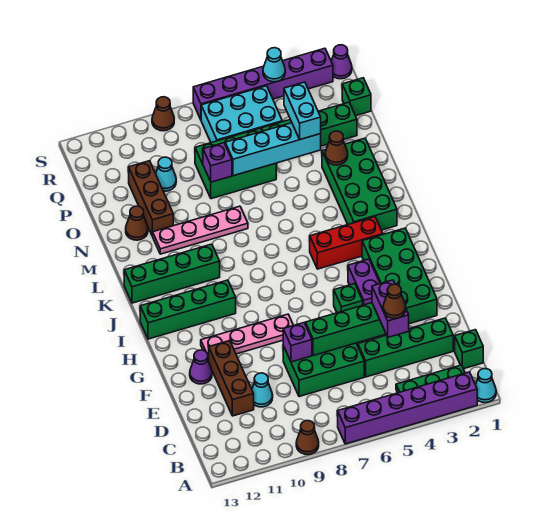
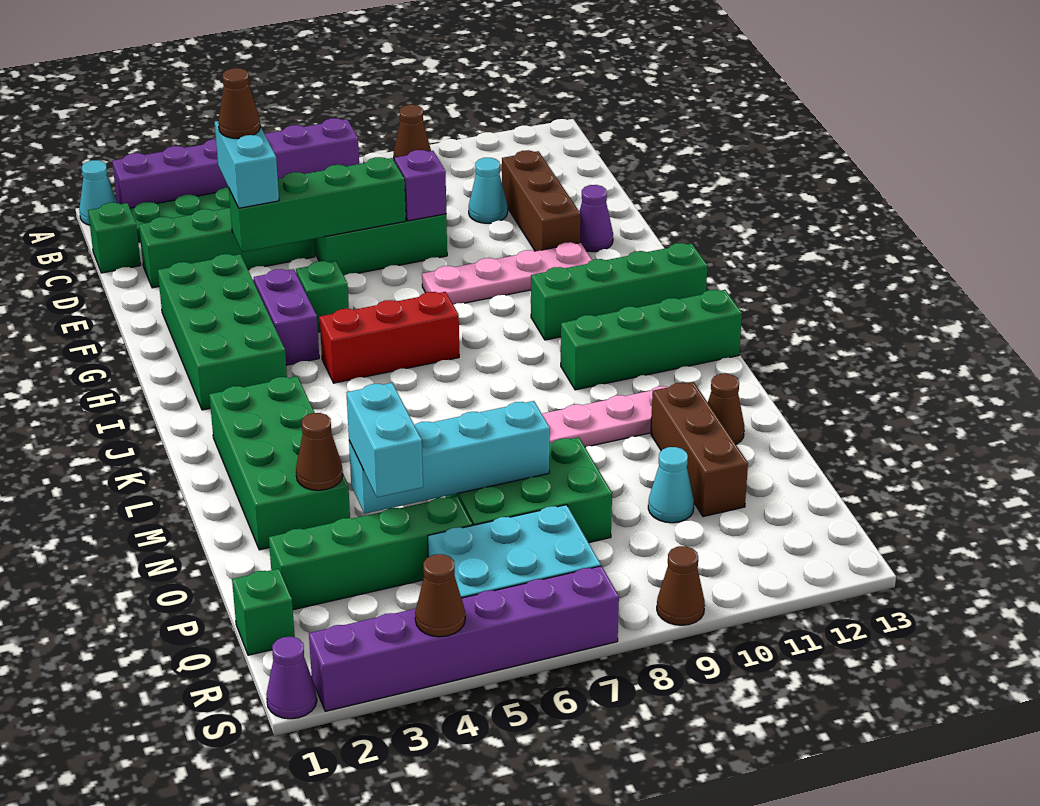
purple 1x2 brick [372,280,409,337] -> cyan 1x2 brick [215,121,279,208]
red 1x3 brick [310,217,383,269] -> red 1x3 brick moved to [320,292,459,383]
purple 1x1 brick [203,143,232,182] -> none
cyan 1x1 cone [263,48,285,82] -> brown 1x1 cone [415,554,465,637]

